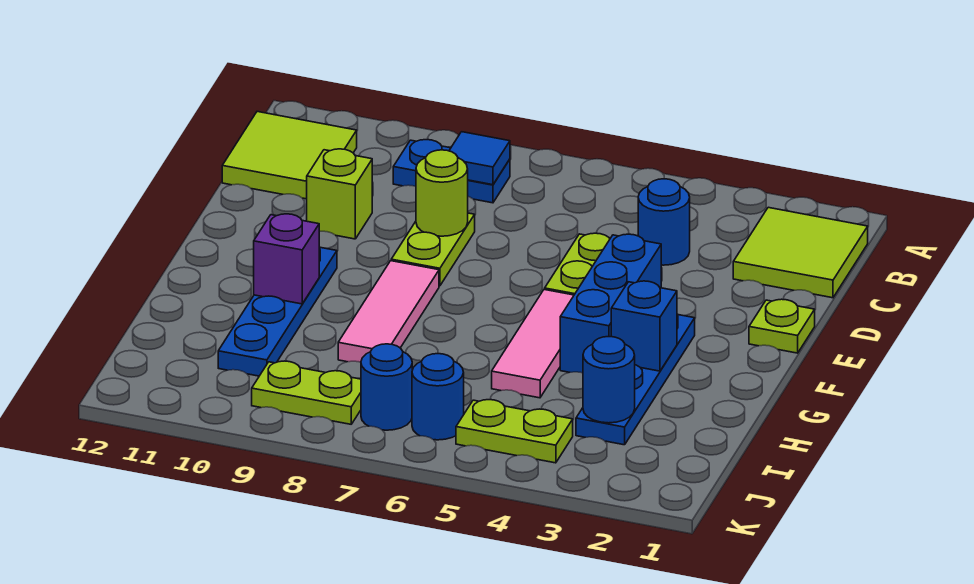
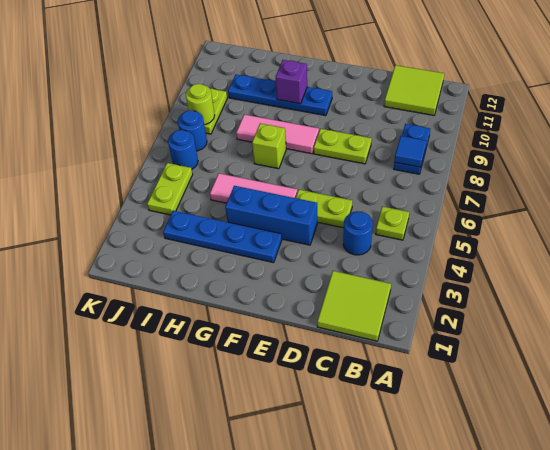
lime 1x1 round brick [416,150,468,236] -> lime 1x1 round brick moved to [186,84,215,125]
lime 1x1 brick [307,149,372,239] -> lime 1x1 brick moved to [252,123,286,169]
lime 1x1 plate [749,299,815,353] -> lime 1x1 plate moved to [376,206,409,240]
blue 1x1 brick [611,281,677,371] -> none
blue 1x1 round brick [583,337,635,423] -> none

